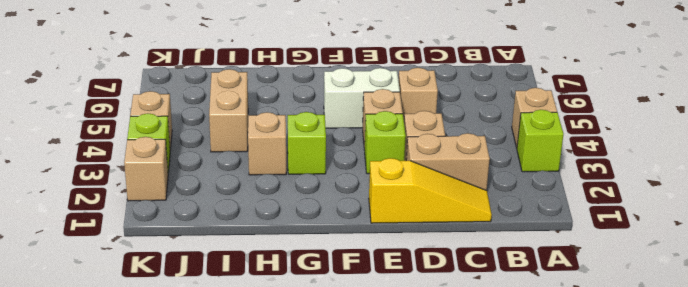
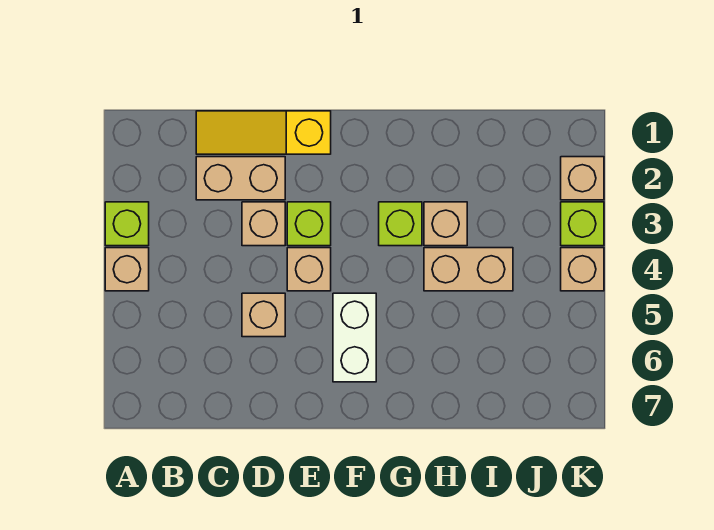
white 1x2 brick [324,68,400,128] -> white 1x2 brick turned to [333,293,376,382]
tan 1x2 brick [209,69,248,152] -> tan 1x2 brick turned to [424,248,513,291]

